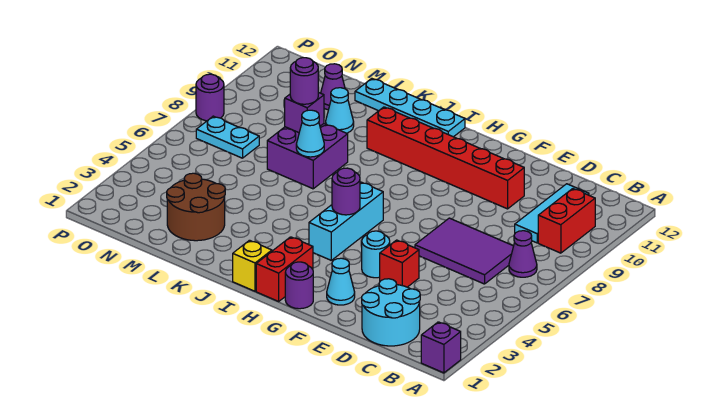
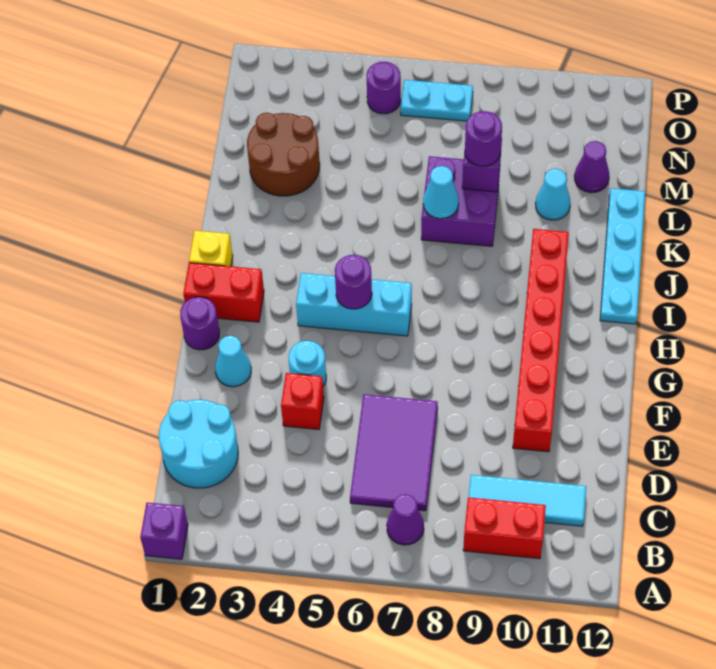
cyan 1x2 plate [196,116,259,158] -> cyan 1x2 plate turned to [401,80,473,121]
purple 1x1 round brick [196,74,224,121] -> purple 1x1 round brick moved to [367,62,401,114]

